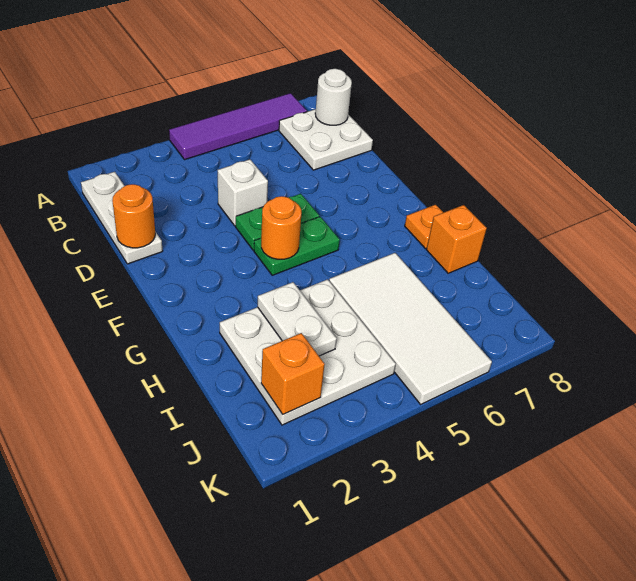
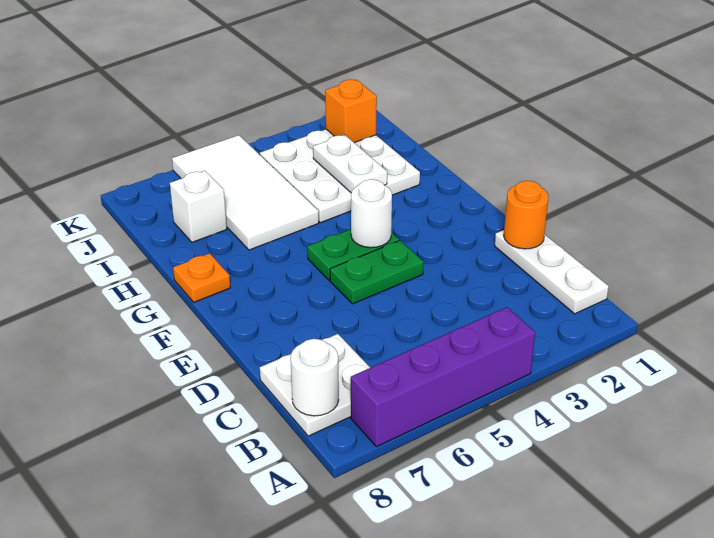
purple 1x4 tile [169,93,307,160] -> purple 1x4 brick [351,307,535,447]
white 1x1 brick [218,159,268,226] -> white 1x1 brick moved to [170,171,227,242]
orange 1x1 round brick [261,196,301,259] -> white 1x1 round brick [351,179,392,248]
orange 1x1 brick [427,205,487,273] -> none

